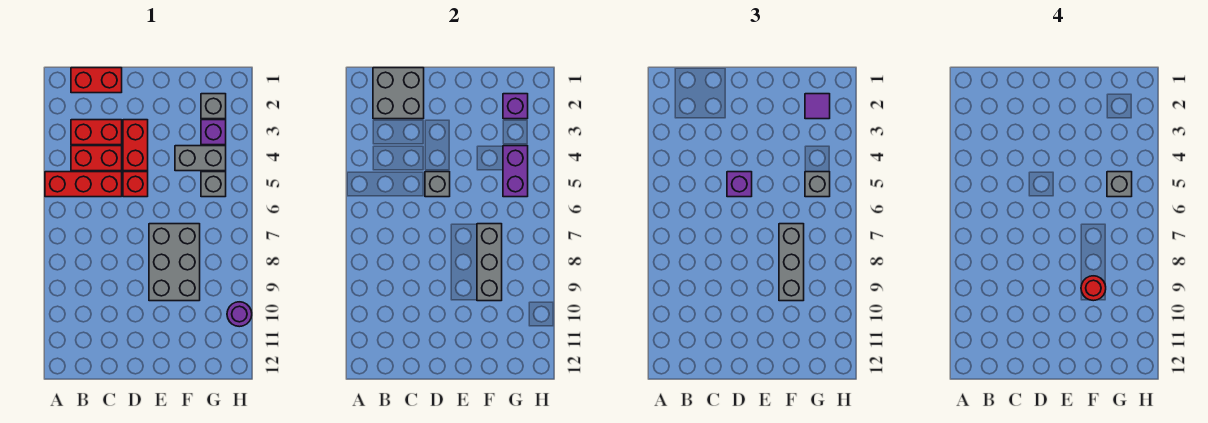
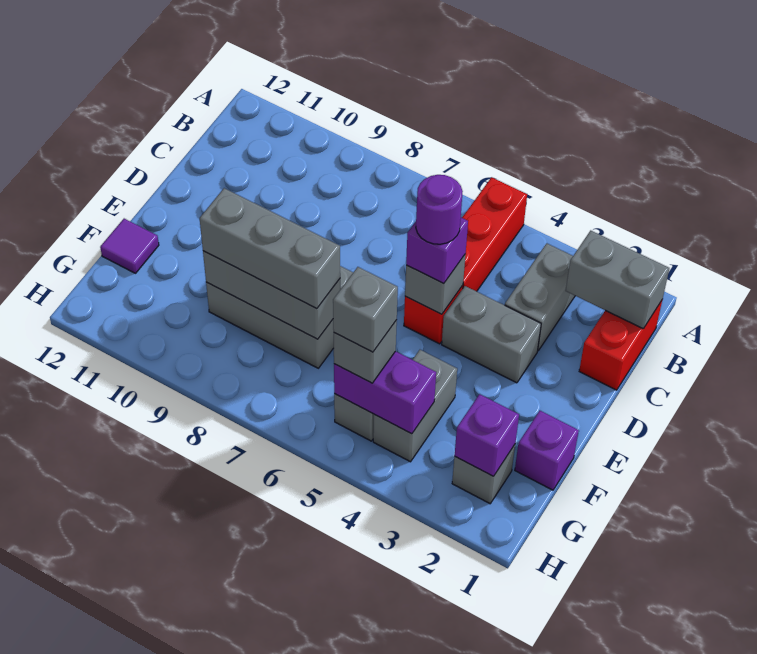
grey 2x2 brick [373,68,424,119] -> grey 1x2 brick [566,231,669,329]
red 1x2 brick [71,120,122,145] -> grey 1x2 brick [505,243,575,351]
red 1x2 brick [71,146,122,171] -> none
red 1x2 brick [123,120,148,171] -> grey 1x2 brick [442,286,541,383]
red 1x1 round brick [1081,276,1106,301] -> none
purple 1x1 tile [805,94,830,119] -> purple 1x1 tile moved to [100,219,159,273]
purple 1x1 brick [201,120,226,145] -> purple 1x1 brick moved to [515,411,579,490]
purple 1x1 round brick [227,302,252,327] -> purple 1x1 round brick moved to [416,175,463,244]

